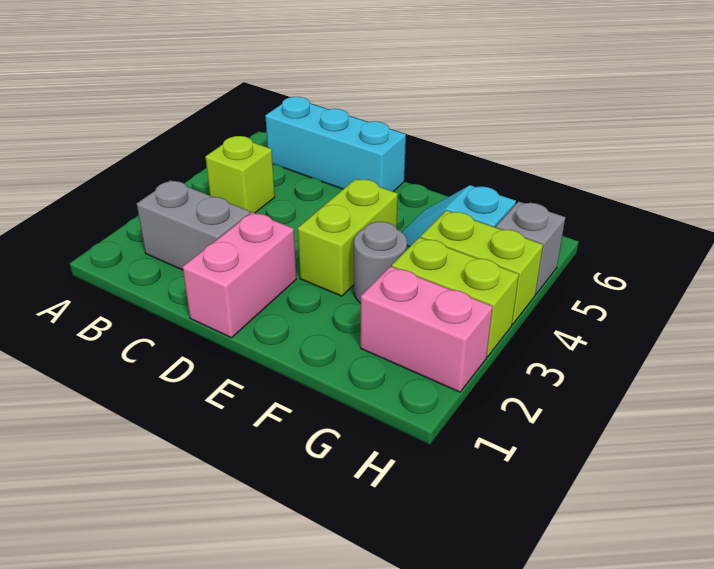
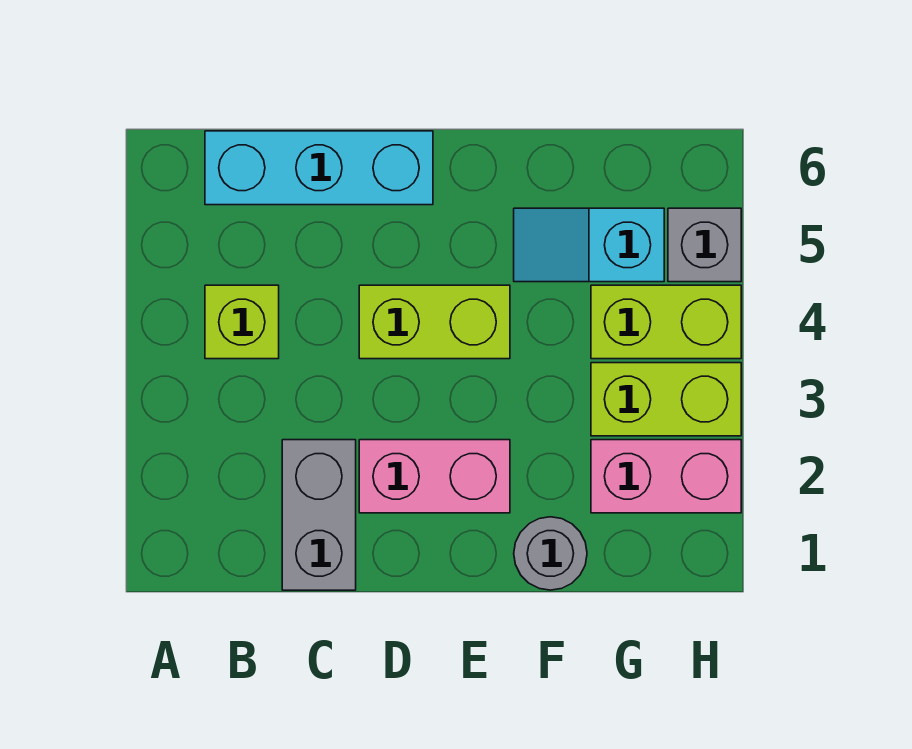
grey 1x2 brick [137,180,250,270] -> grey 1x2 brick turned to [282,440,356,590]
pink 1x2 brick [183,212,296,338] -> pink 1x2 brick turned to [359,440,510,513]
lime 1x2 brick [298,179,398,296] -> lime 1x2 brick turned to [359,285,510,359]
grey 1x1 round brick [354,222,407,303] -> grey 1x1 round brick moved to [514,517,587,590]

